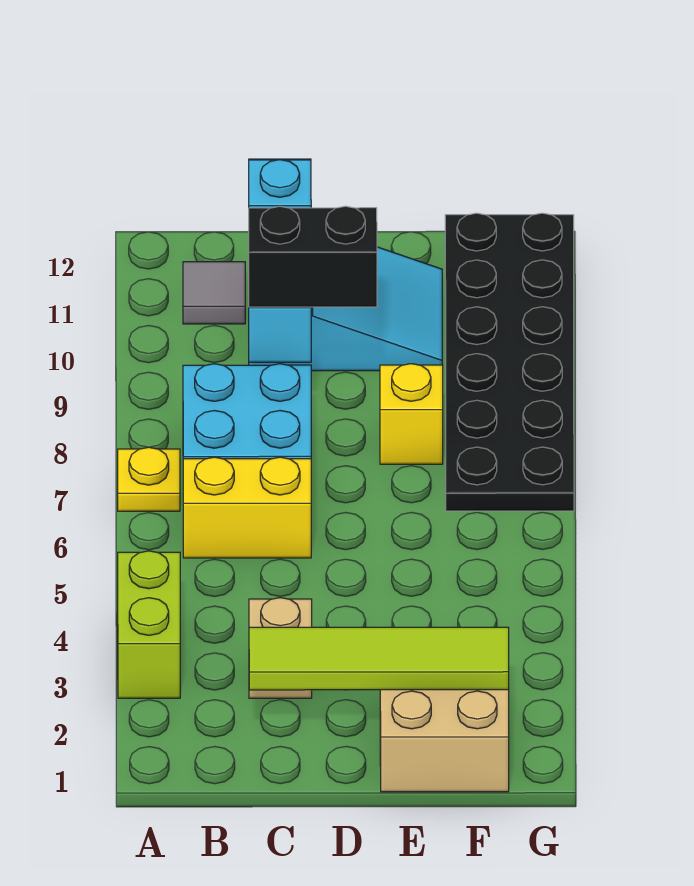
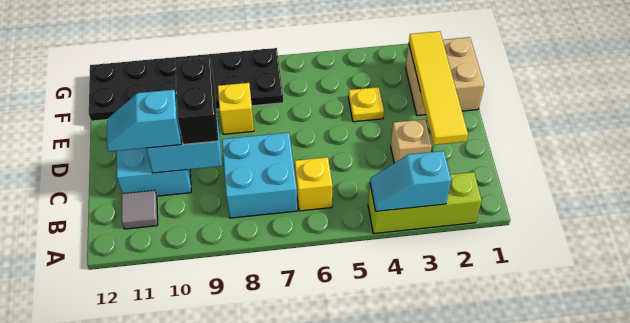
lime 1x2 brick [118,551,180,698] -> lime 1x3 brick [368,172,482,234]
none -> cyan 1x2 slope [370,151,451,211]
yellow 1x1 plate [118,447,180,511] -> yellow 1x1 plate moved to [348,87,384,122]
yellow 1x2 brick [183,457,311,558] -> yellow 1x1 brick [295,157,333,211]
lime 1x4 tile [249,627,509,690] -> yellow 1x4 tile [409,31,468,145]

